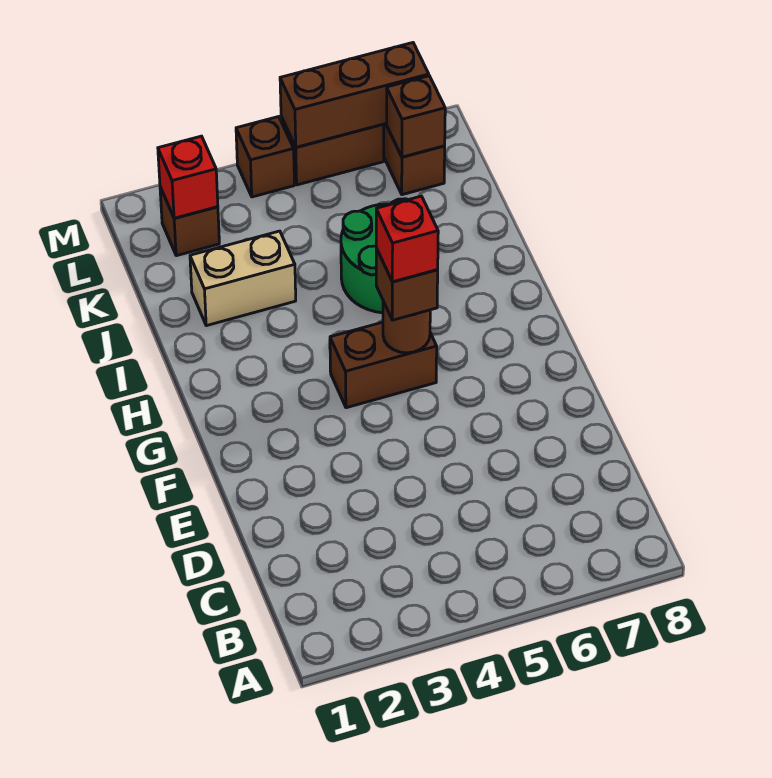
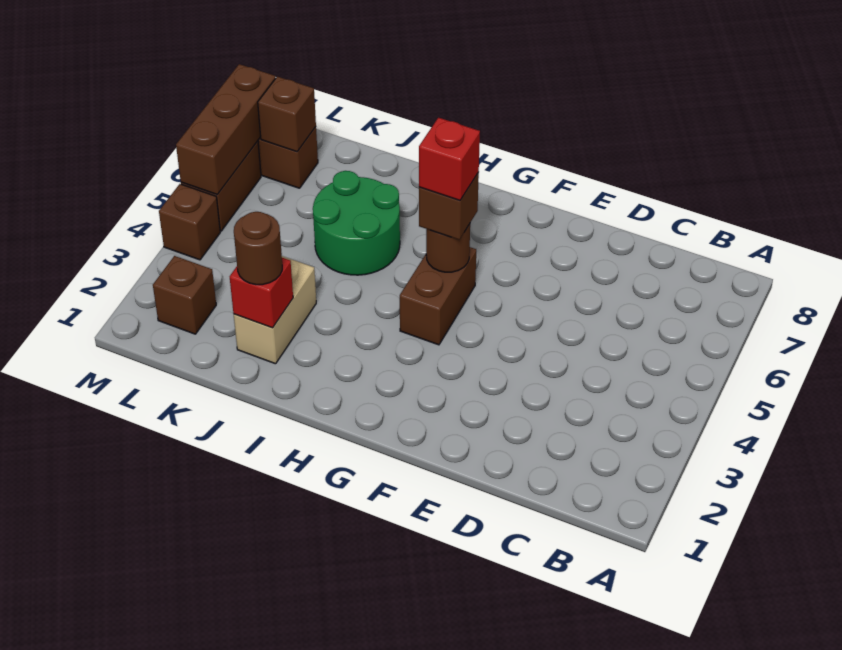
none -> brown 1x1 round brick [234,212,282,285]
red 1x1 brick [158,136,218,218] -> red 1x1 brick moved to [230,258,293,328]

